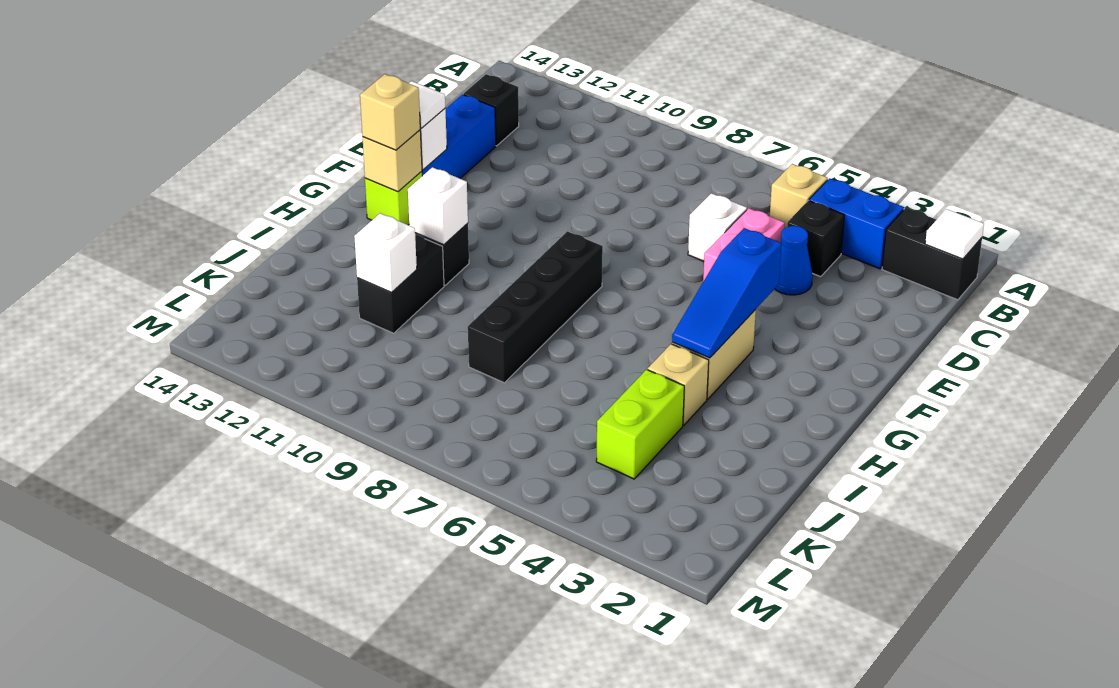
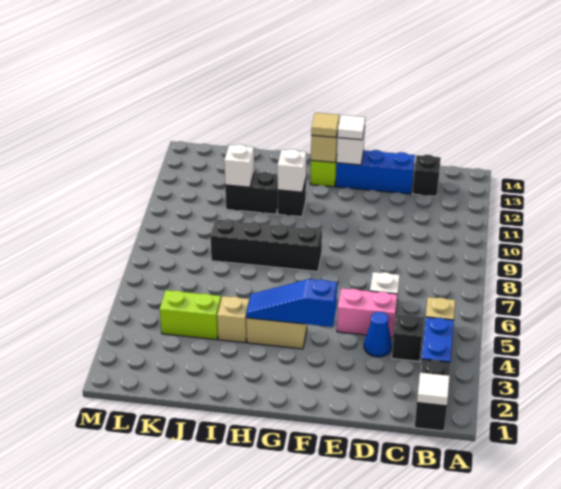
tan 1x1 brick [360,74,420,150] -> tan 1x1 tile [311,113,339,137]

